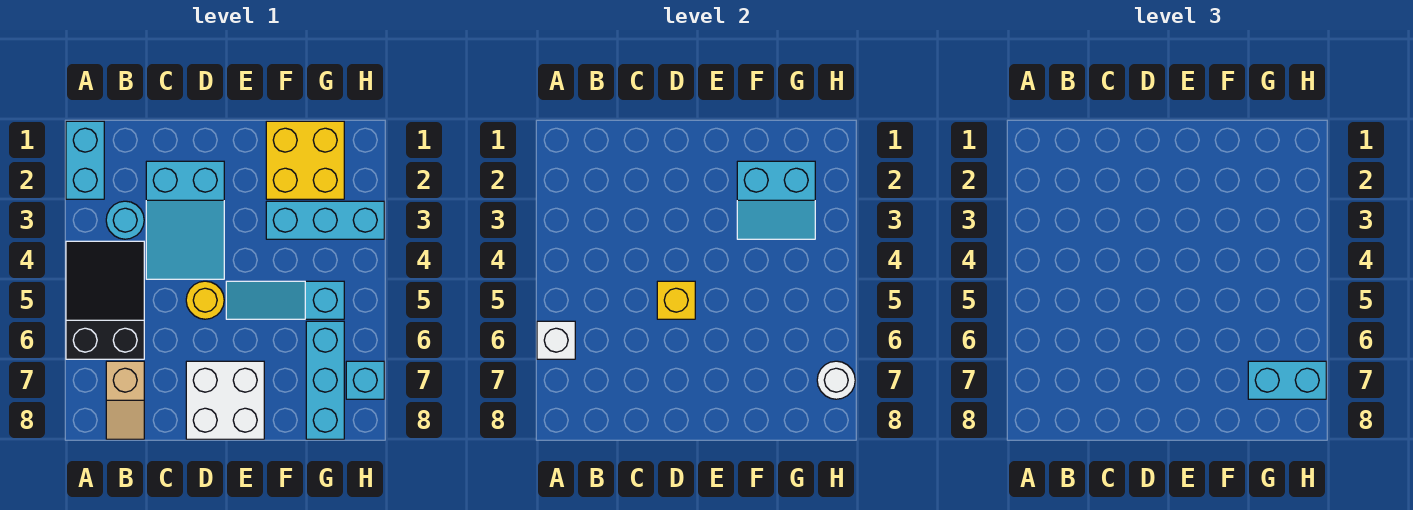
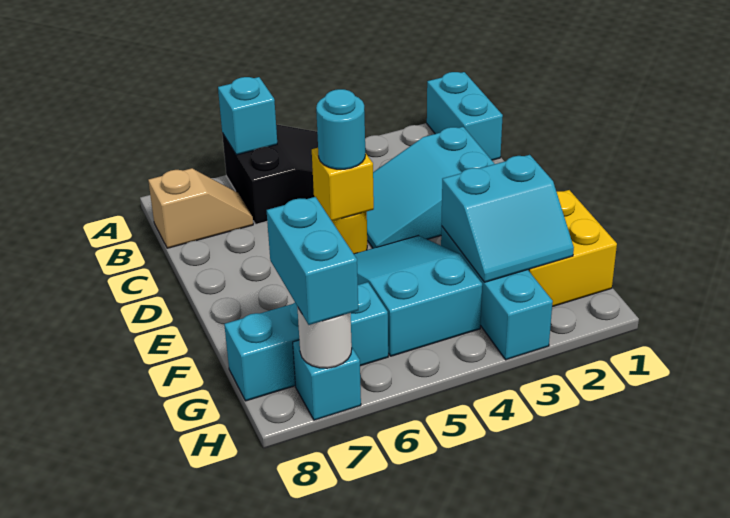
cyan 1x2 brick [66,121,104,199] -> cyan 1x2 brick turned to [427,72,503,160]
white 1x1 brick [537,321,575,359] -> cyan 1x1 brick [218,77,277,155]
cyan 1x1 round brick [106,201,144,239] -> cyan 1x1 round brick moved to [316,89,365,169]
tan 1x2 slope [106,361,144,439] -> tan 1x2 slope turned to [148,168,253,248]
white 2x2 brick [186,361,264,439] -> none
cyan 1x3 slope [226,281,344,319] -> cyan 2x3 slope [354,236,482,356]
cyan 2x2 slope [737,161,815,239] -> cyan 2x2 slope turned to [441,155,574,282]

